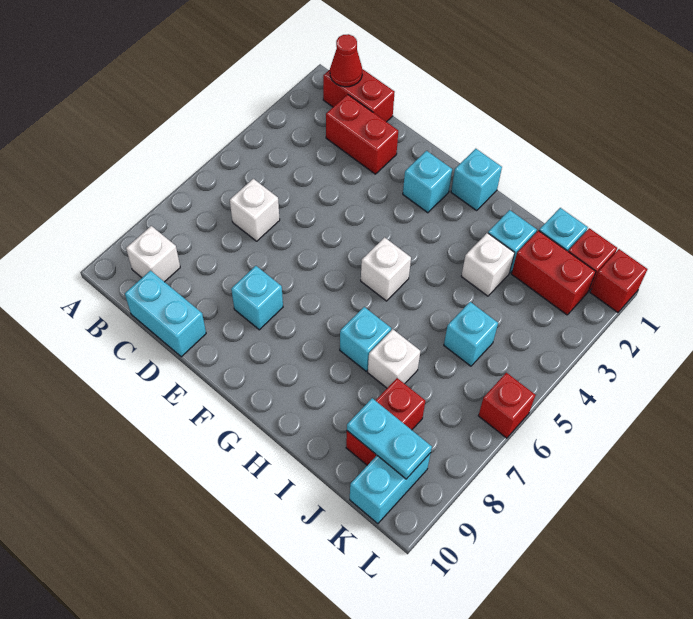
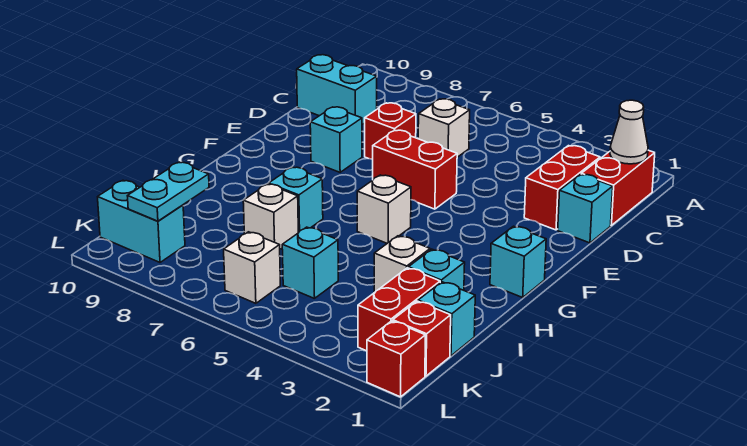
red 1x1 cone [330,34,362,87] -> white 1x1 cone [610,100,648,164]
white 1x1 brick [126,226,180,282] -> white 1x1 brick moved to [224,232,280,303]
cyan 1x2 brick [125,271,206,357] -> cyan 1x2 brick turned to [297,55,377,125]
cyan 1x1 brick [403,151,452,213] -> cyan 1x1 brick moved to [558,174,613,243]
red 1x2 brick [346,378,425,465] -> red 1x2 brick moved to [373,130,457,209]
red 1x1 brick [478,373,536,438] -> red 1x1 brick moved to [365,103,416,159]

